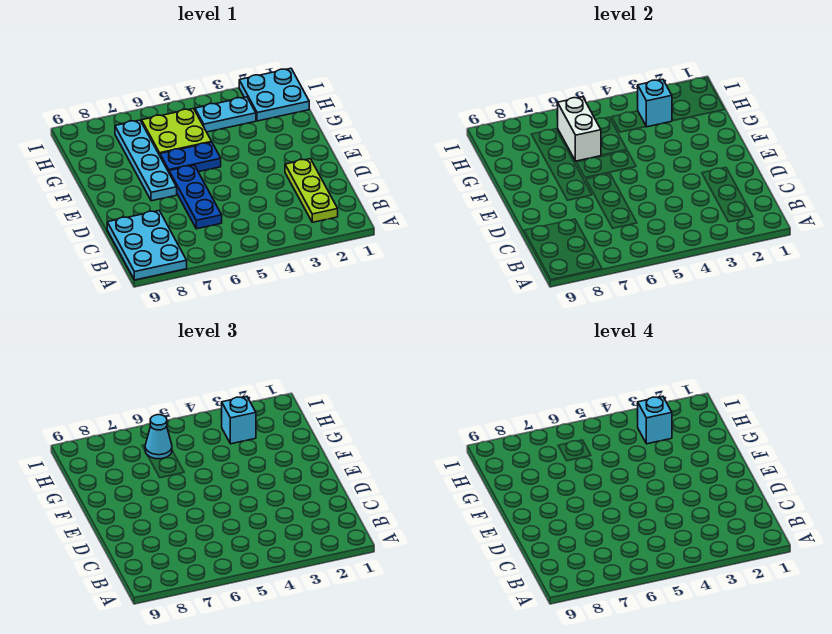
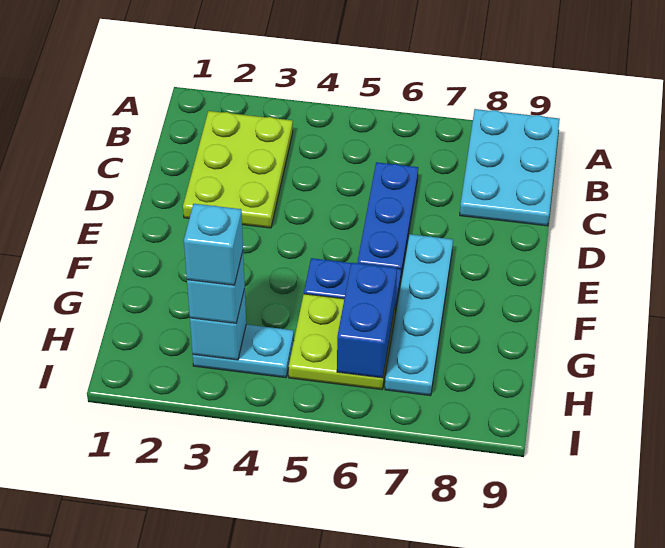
lime 1x3 plate [285,159,338,222] -> lime 2x3 plate [183,111,293,228]
white 1x2 brick [558,97,601,161] -> blue 1x2 brick [337,263,397,378]
cyan 2x2 plate [239,68,309,121] -> none
cyan 1x1 cone [145,415,172,459] -> none

